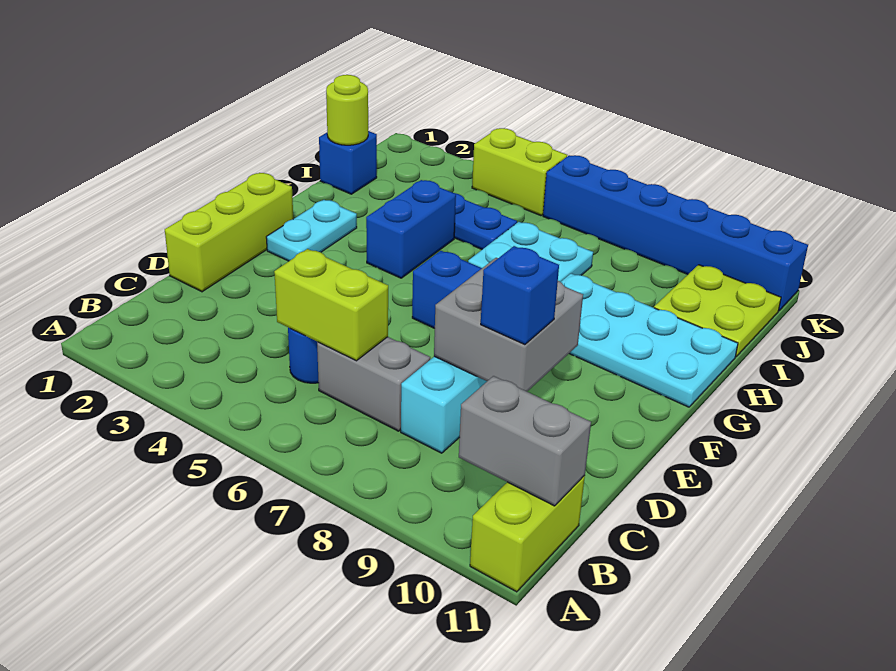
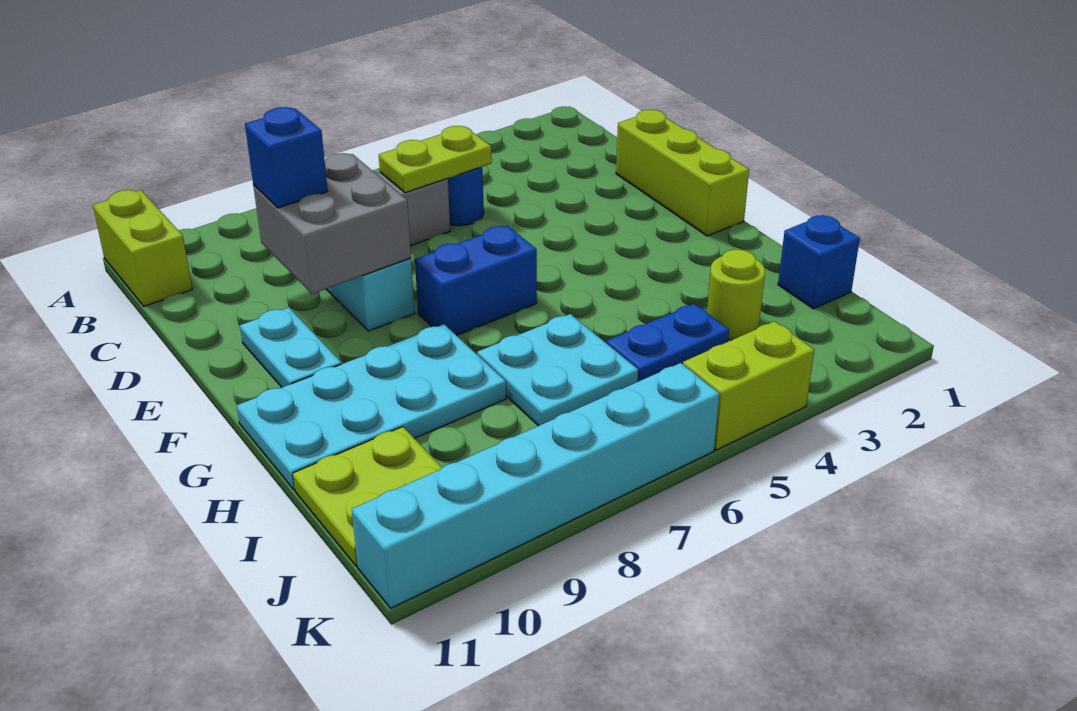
grey 1x2 brick [459,376,591,506] -> none
lime 1x2 brick [274,249,388,361] -> lime 1x2 plate [379,126,492,193]
cyan 1x2 plate [266,200,357,261] -> cyan 1x2 plate moved to [240,308,342,387]
blue 1x2 brick [366,180,456,278] -> none
lime 1x1 round brick [326,75,368,145] -> lime 1x1 round brick moved to [707,250,765,340]
blue 1x6 brick [543,155,808,311] -> cyan 1x6 brick [352,363,719,608]

